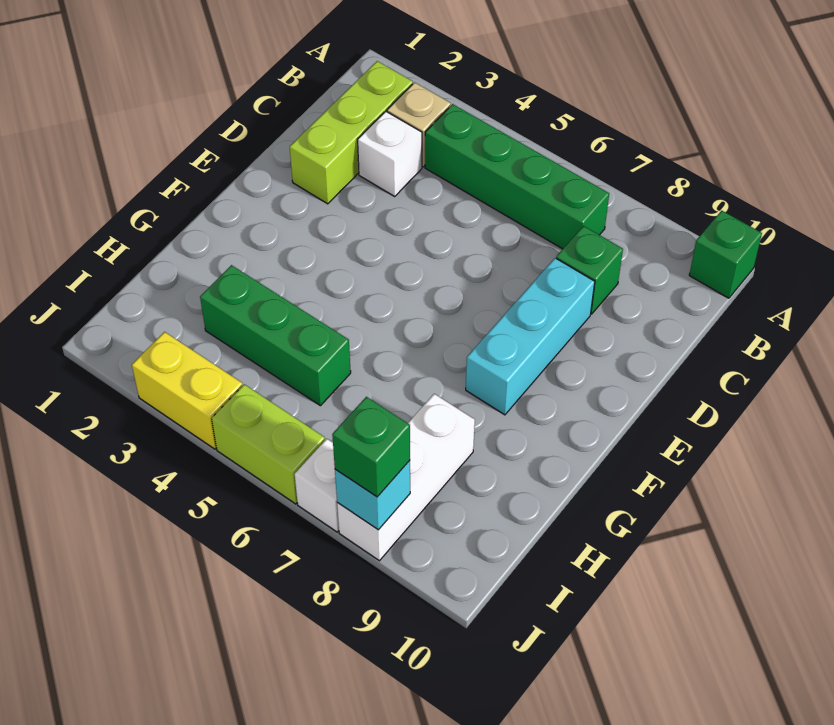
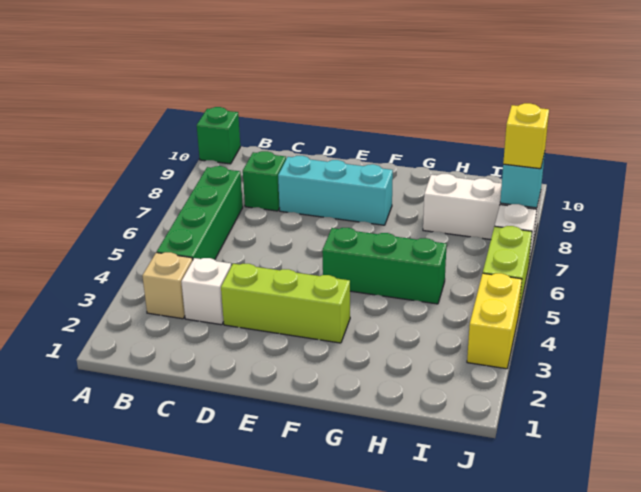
lime 1x3 brick [290,61,413,204] -> lime 1x3 brick moved to [221,264,350,343]
green 1x3 brick [200,265,351,406] -> green 1x3 brick turned to [322,228,447,304]
green 1x1 brick [332,397,410,497] -> yellow 1x1 brick [503,103,549,169]

